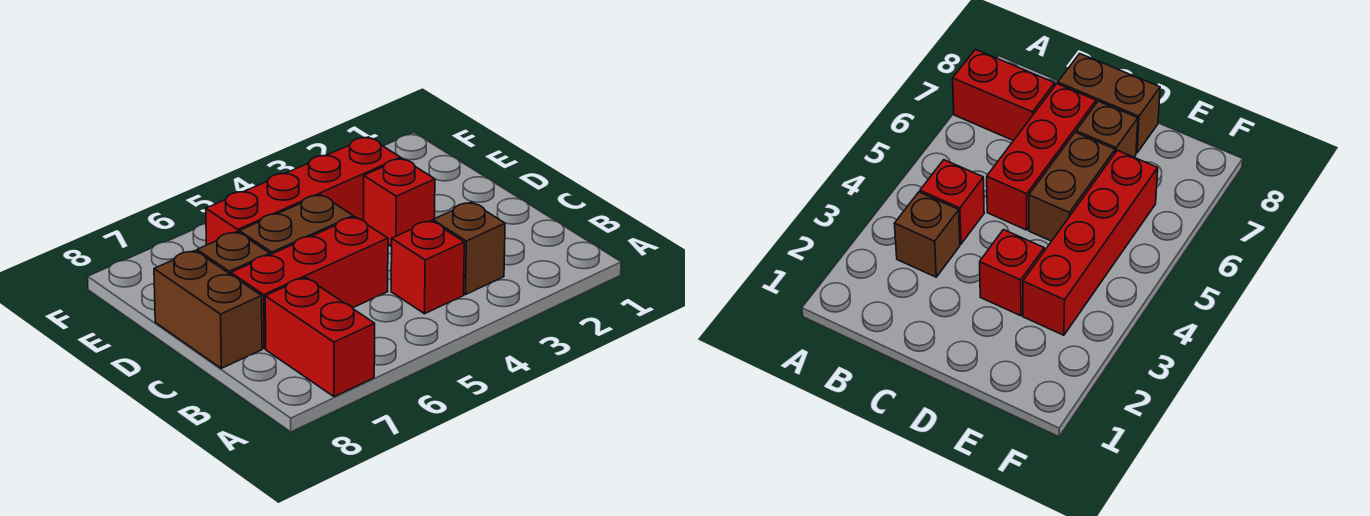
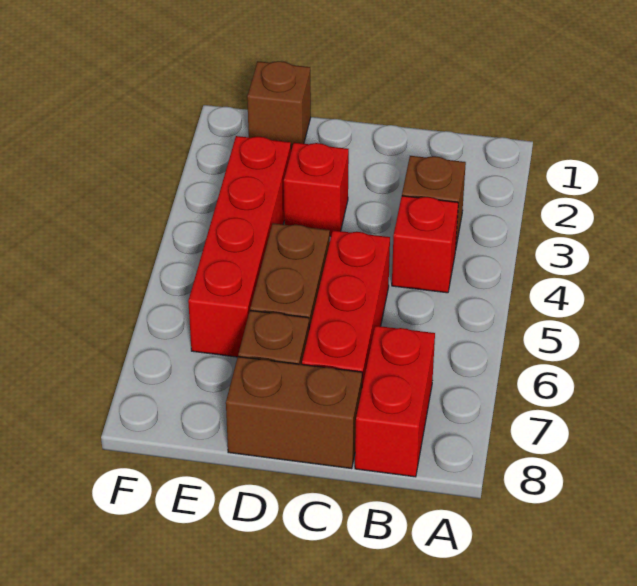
red 1x2 brick [265,277,375,397] -> red 1x2 brick turned to [355,326,435,477]
none -> brown 1x1 brick [247,61,311,150]

